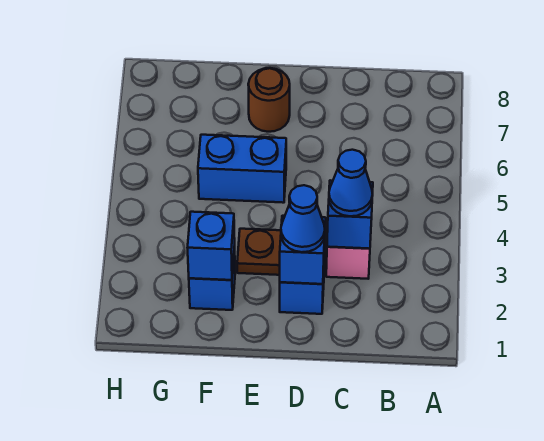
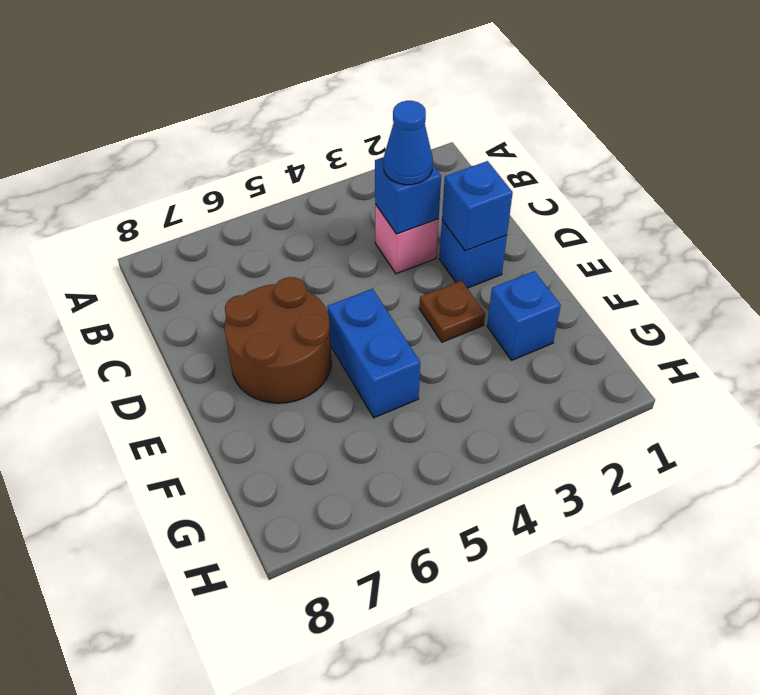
blue 1x1 cone [281,185,325,252] -> none
brown 1x1 round brick [248,68,290,132] -> brown 2x2 round brick [225,277,332,403]
blue 1x1 brick [188,212,235,280] -> none

